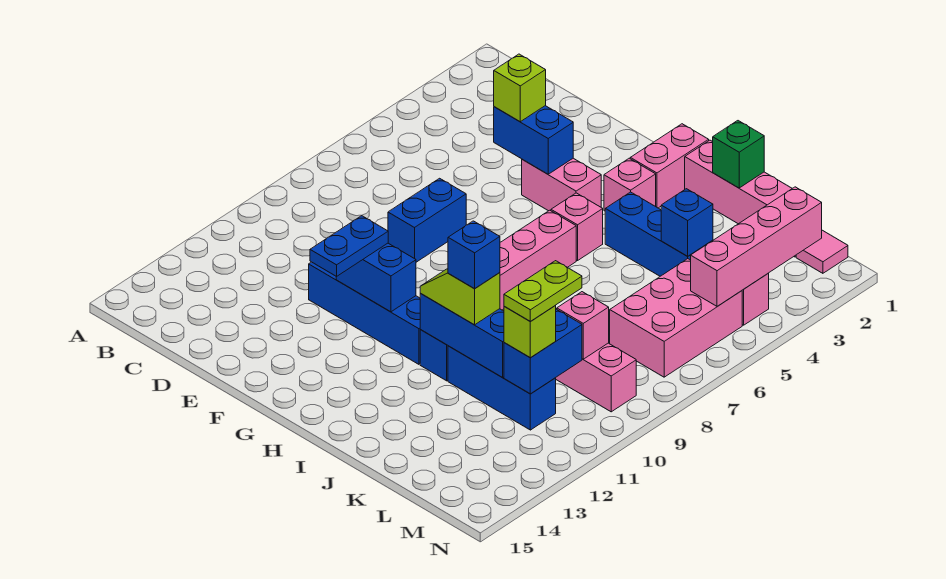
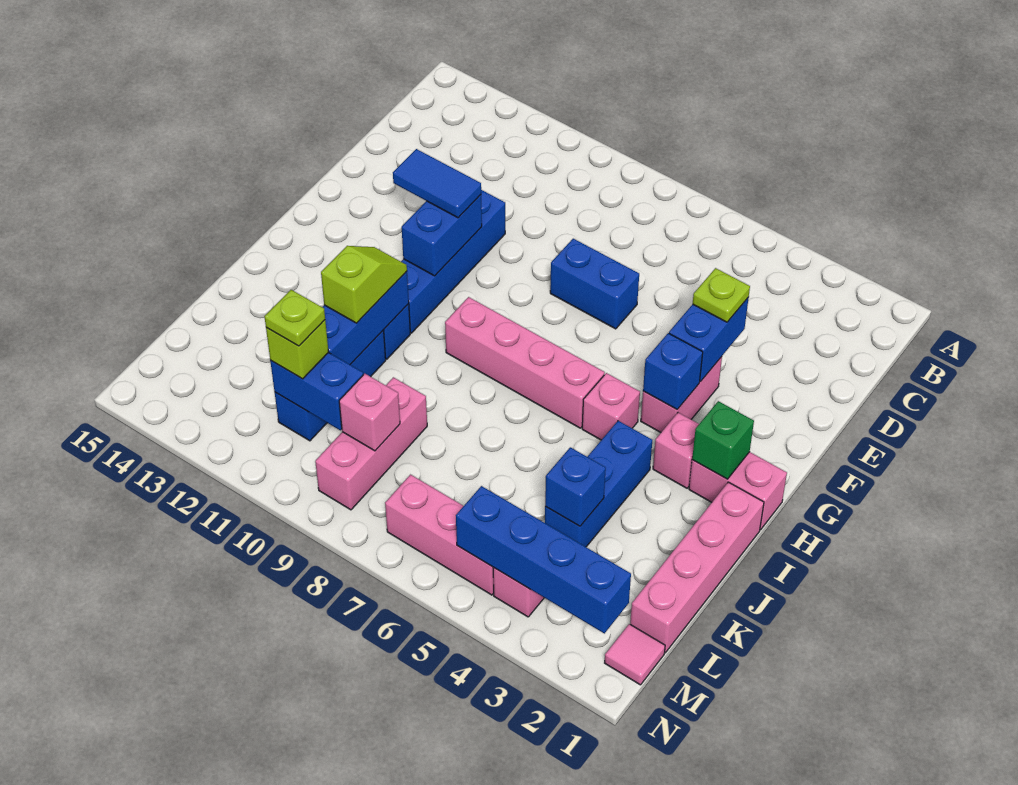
lime 1x1 brick [494,54,546,122] -> lime 1x1 plate [693,268,750,322]
blue 1x2 plate [310,216,388,277] -> blue 1x2 tile [393,149,481,218]
green 1x1 brick [713,121,764,188] -> green 1x1 brick moved to [692,401,754,479]
blue 1x1 brick [448,221,500,288] -> blue 1x1 brick moved to [643,333,703,409]
pink 2x3 brick [610,259,742,377] -> pink 1x3 brick [385,475,494,595]
lime 1x2 plate [504,261,582,322] -> lime 1x1 plate [264,290,325,346]
pink 1x4 brick [691,187,822,306] -> blue 1x4 brick [456,486,631,633]

